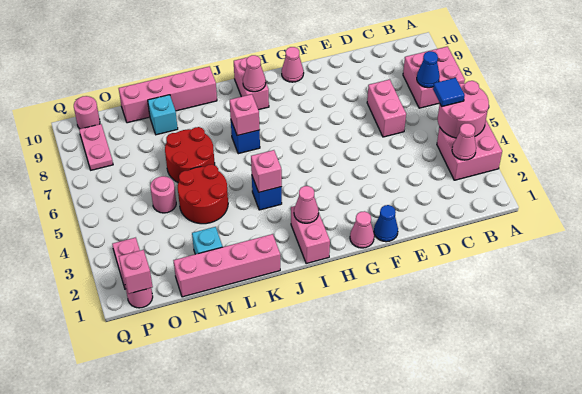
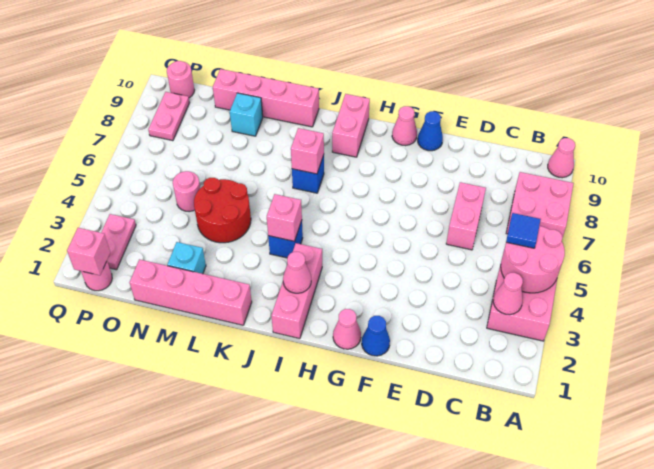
blue 1x1 cone [417,51,440,88] -> blue 1x1 cone moved to [418,111,443,151]
pink 1x2 brick [291,206,330,264] -> pink 1x3 brick [271,243,322,339]
pink 1x1 cone [243,55,266,92] -> pink 1x1 cone moved to [548,138,575,178]
red 2x2 round brick [165,127,215,182] -> none

